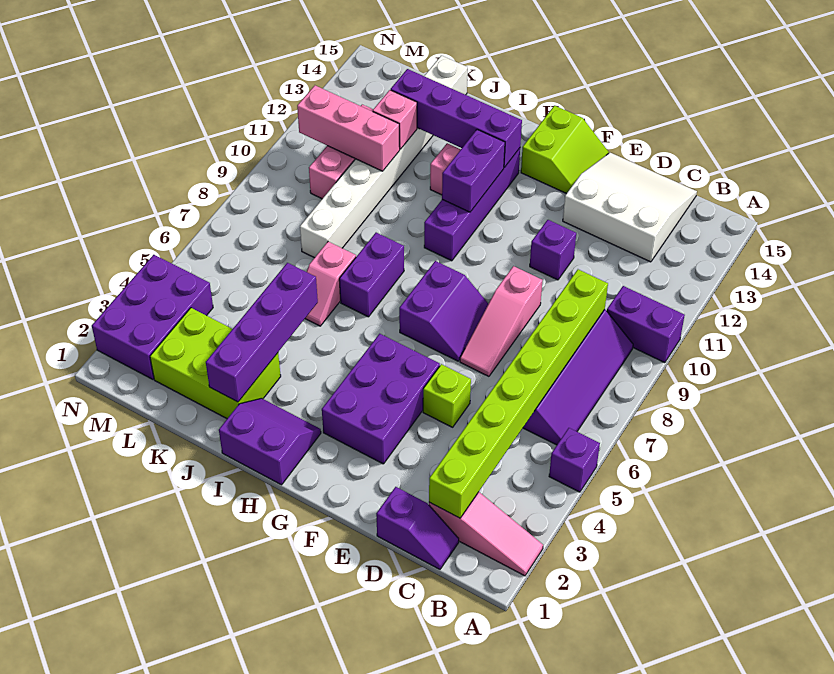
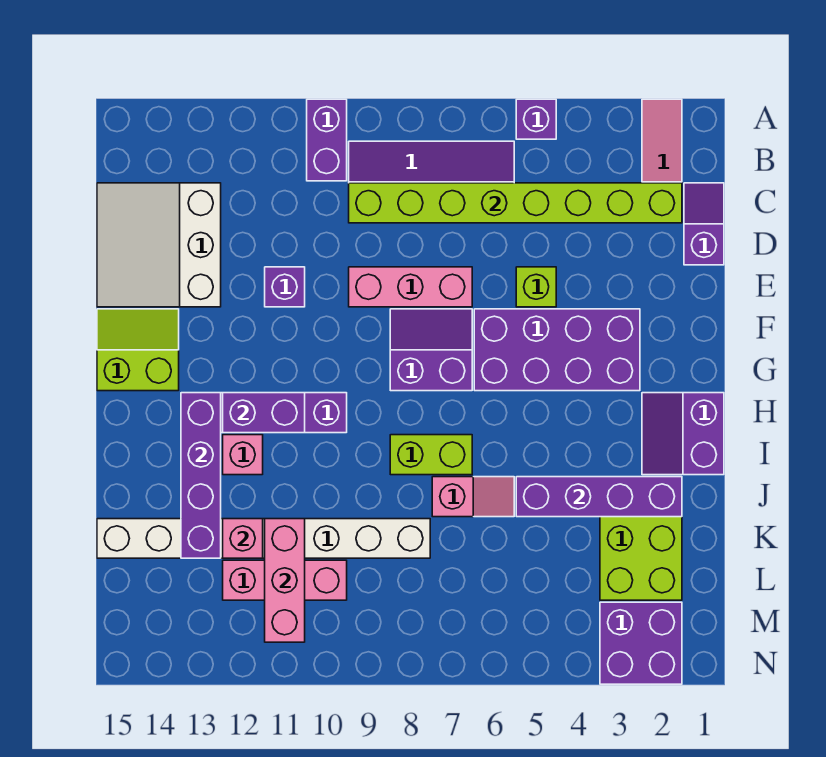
pink 1x3 slope [460,266,542,376] -> pink 1x3 brick [349,267,472,307]
purple 2x3 brick [322,334,440,464] -> purple 2x4 brick [474,309,640,391]
purple 1x2 brick [339,233,404,317] -> lime 1x2 brick [390,435,472,475]
purple 2x3 brick [92,255,213,379] -> purple 2x2 brick [600,602,682,684]

